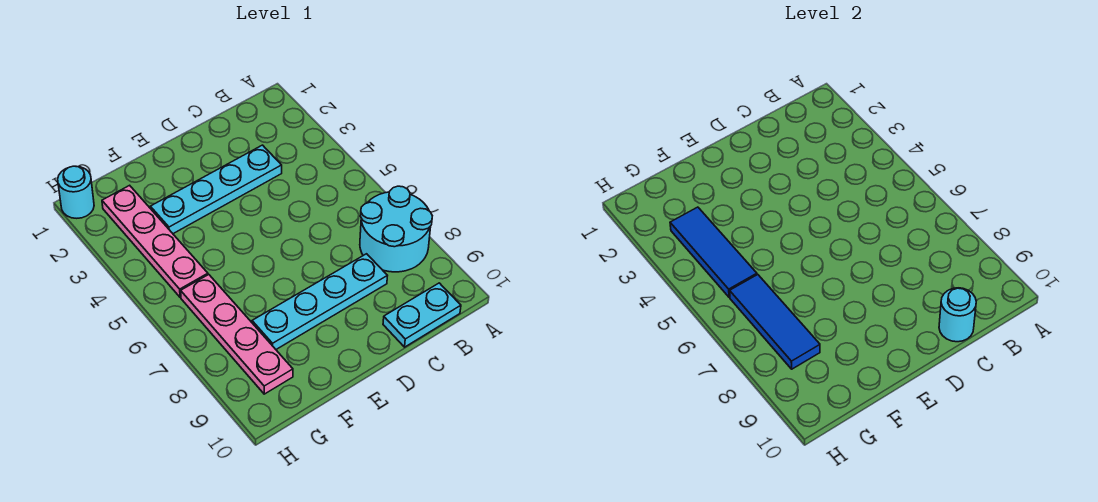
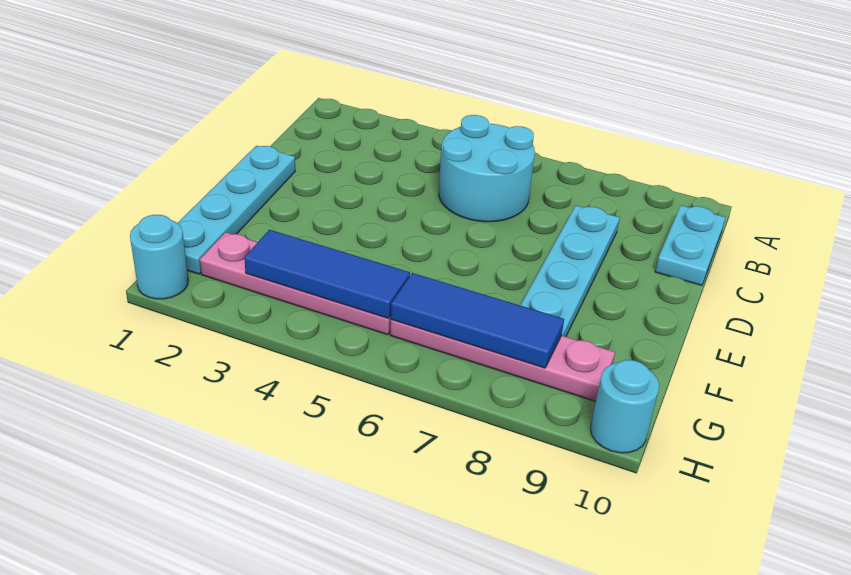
cyan 2x2 round brick [360,186,432,272] -> cyan 2x2 round brick moved to [439,115,535,222]
cyan 1x4 plate [150,145,282,234] -> cyan 1x4 plate moved to [178,146,295,274]
cyan 1x1 round brick [939,288,976,342] -> cyan 1x1 round brick moved to [590,360,659,453]

